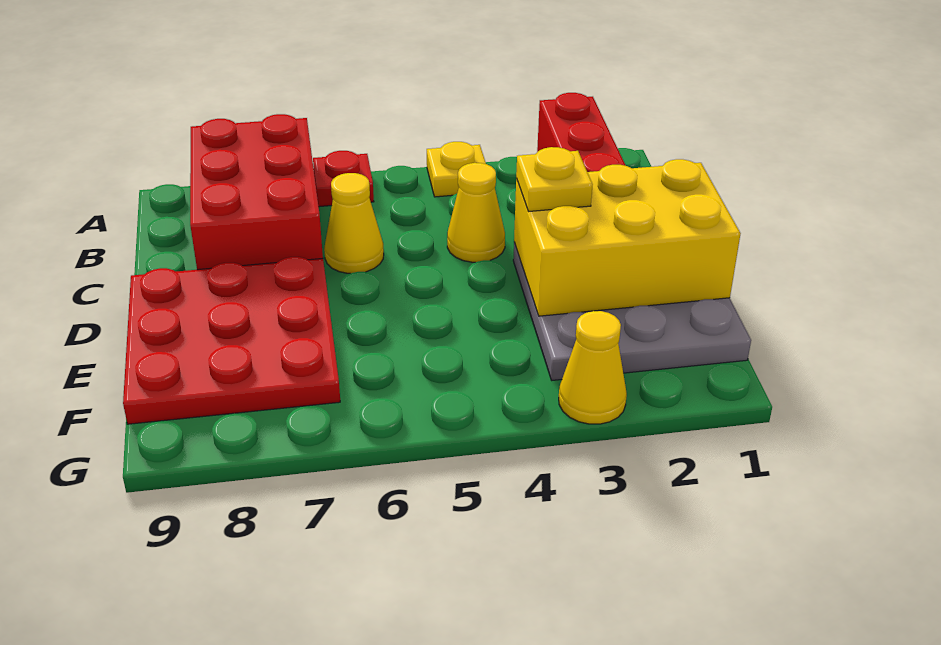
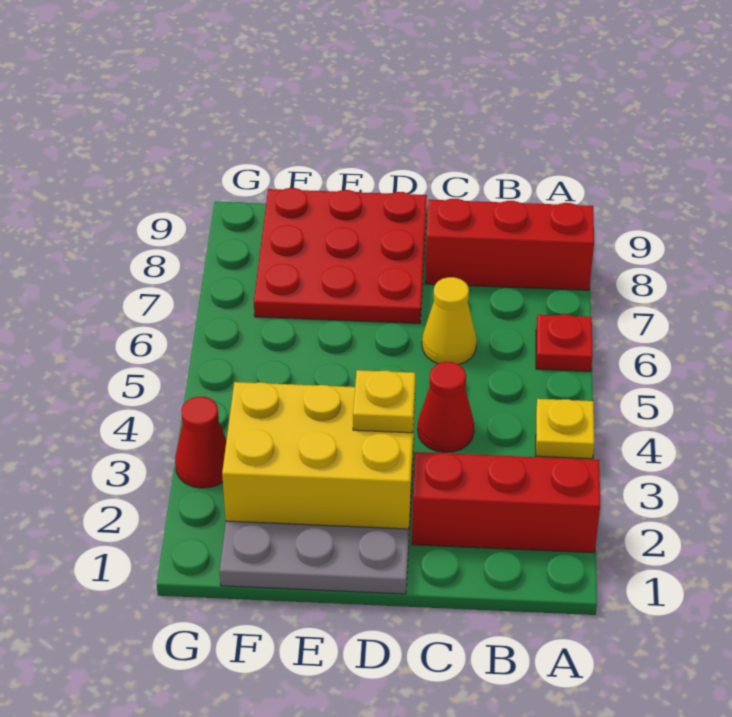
red 2x3 brick [190,114,323,270] -> red 1x3 brick [425,199,594,290]
yellow 1x1 cone [447,163,505,262] -> red 1x1 cone [418,362,474,452]
yellow 2x3 brick [514,159,741,316] -> yellow 2x3 brick turned to [222,382,415,529]
yellow 1x1 cone [559,311,627,424] -> red 1x1 cone [175,397,226,488]

